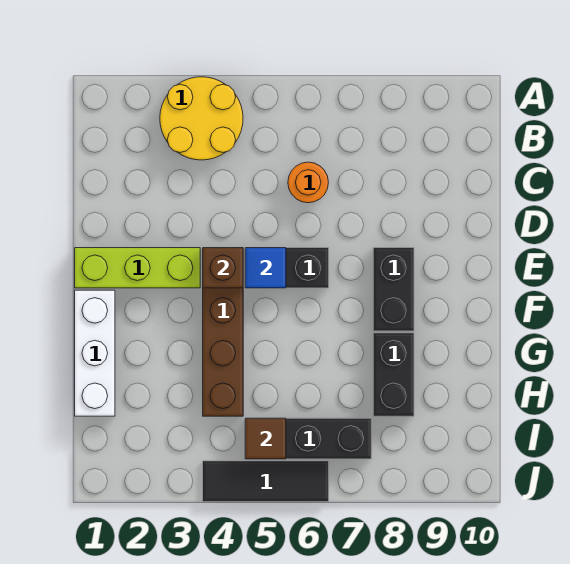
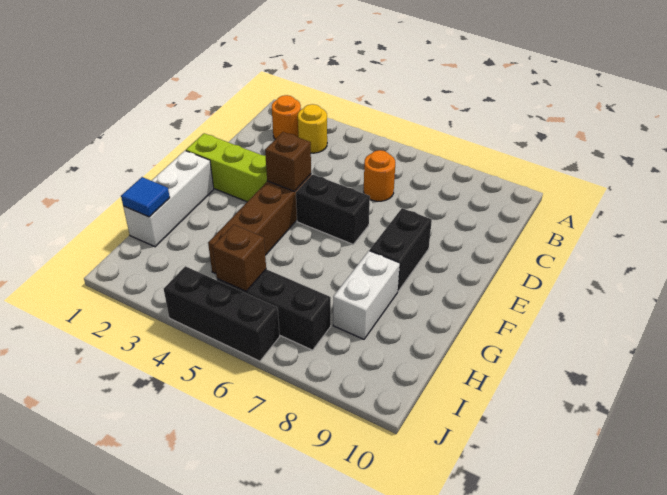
yellow 2x2 round brick [160,77,243,160] -> yellow 1x1 round brick [298,104,327,153]
none -> orange 1x1 round brick [272,95,301,139]
blue 1x1 tile [245,248,286,288] -> blue 1x1 tile moved to [121,177,170,217]
black 1x2 brick [373,333,414,416] -> white 1x2 brick [333,251,400,339]
brown 1x1 tile [245,418,286,459] -> brown 1x1 brick [213,225,266,291]
black 1x3 tile [203,461,329,502] -> black 1x3 brick [164,266,280,361]

